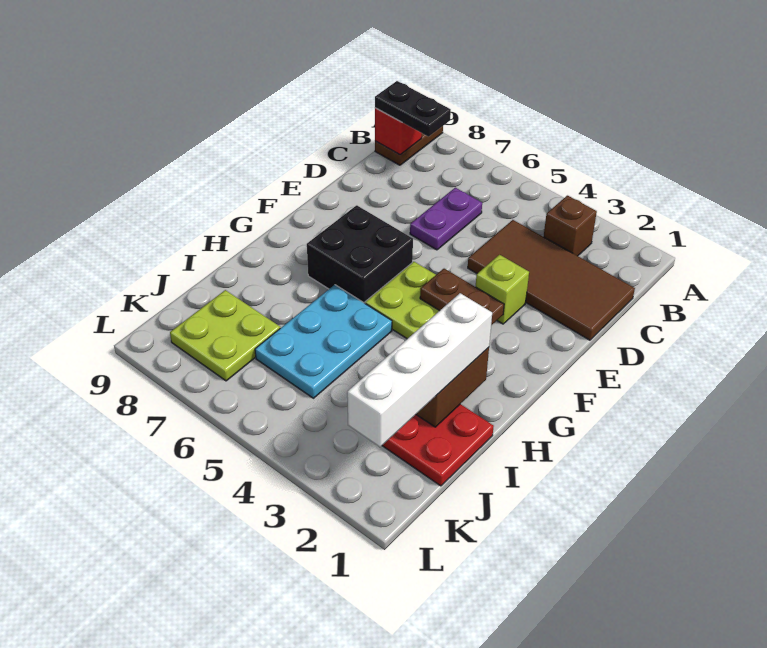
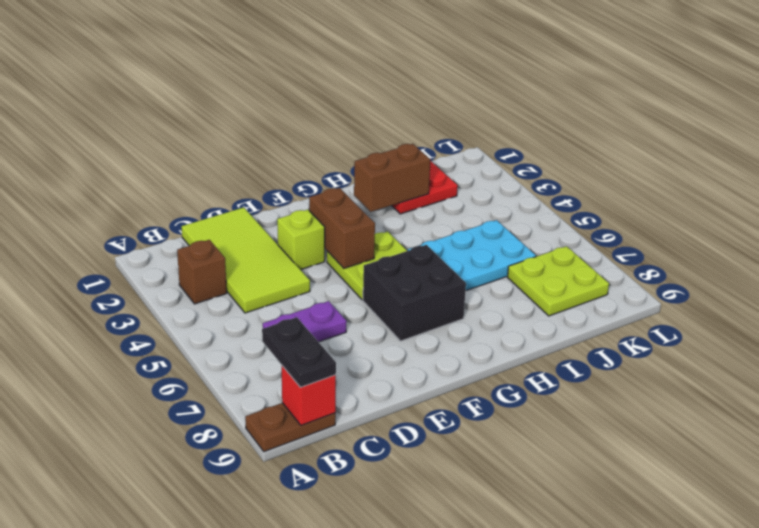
brown 2x4 tile [468,220,635,340] -> lime 2x4 tile [182,207,310,313]
brown 1x2 plate [420,269,504,325] -> brown 1x2 brick [309,188,375,268]
white 1x4 brick [347,293,492,447] -> none

